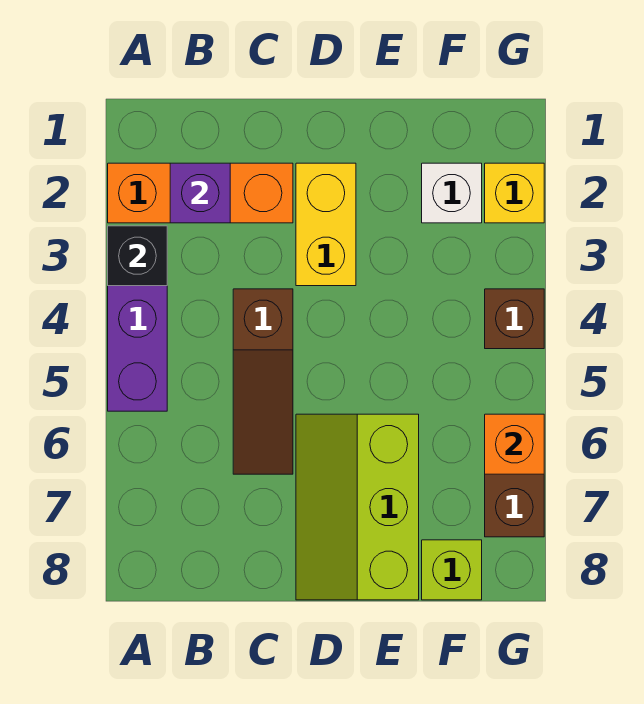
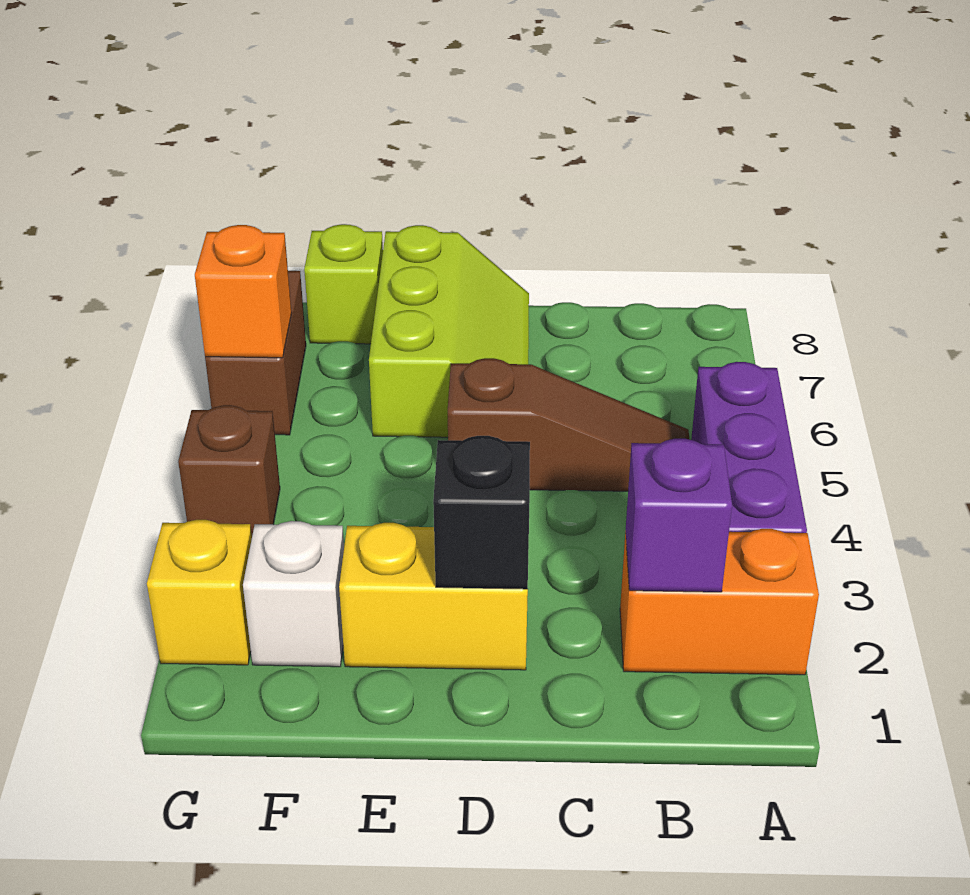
orange 1x3 brick [108,163,293,223] -> orange 1x2 brick [620,529,819,675]
black 1x1 brick [108,226,167,286] -> black 1x1 brick moved to [433,436,530,589]
brown 1x3 slope [233,289,293,474] -> brown 1x3 slope turned to [448,358,690,491]
yellow 1x2 brick [296,163,356,286] -> yellow 1x2 brick turned to [339,523,528,670]

